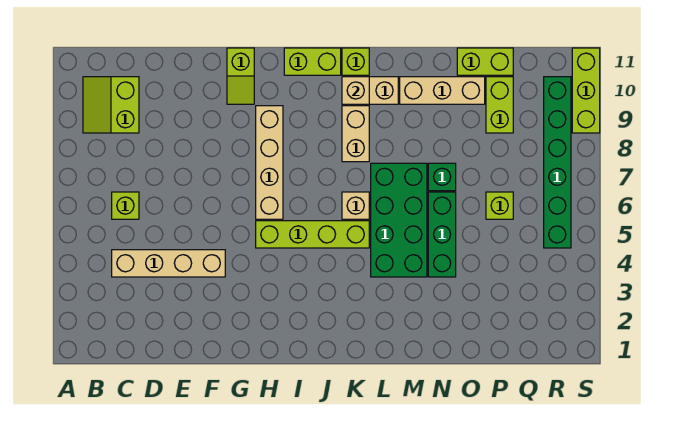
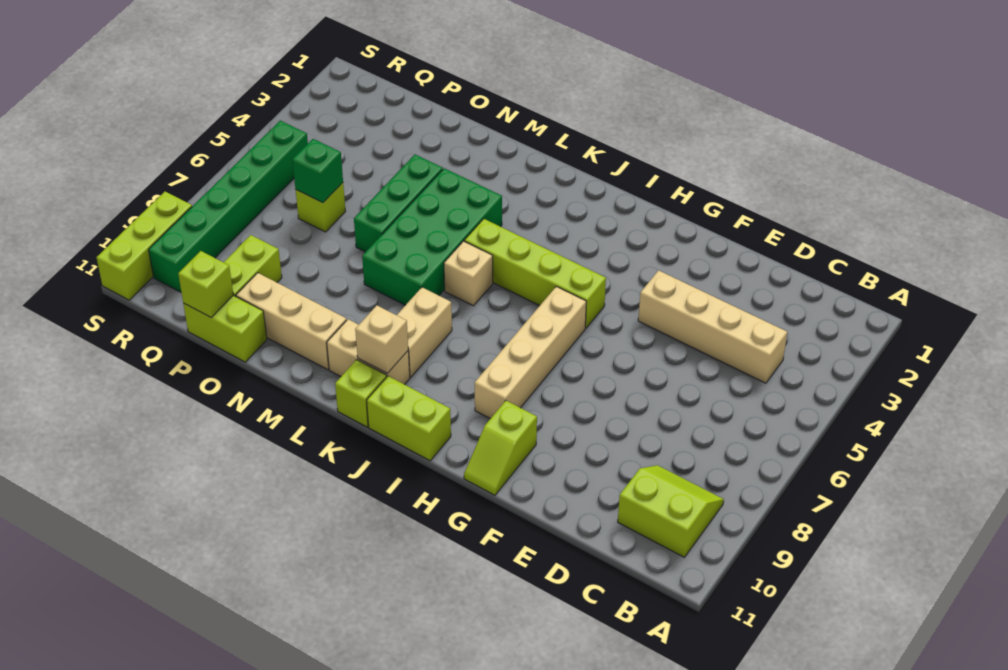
lime 2x2 slope [83,77,139,133] -> lime 2x2 slope turned to [618,465,724,557]
lime 1x1 brick [112,192,139,219] -> lime 1x1 brick moved to [178,251,233,317]
lime 1x2 slope [227,48,254,104] -> lime 1x2 slope turned to [464,401,537,495]
green 1x1 brick [428,163,456,191] -> green 1x1 brick moved to [292,139,343,203]

